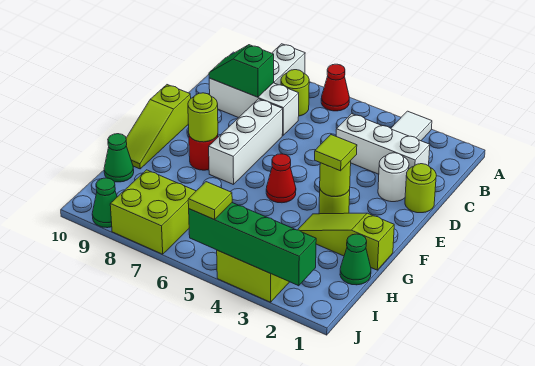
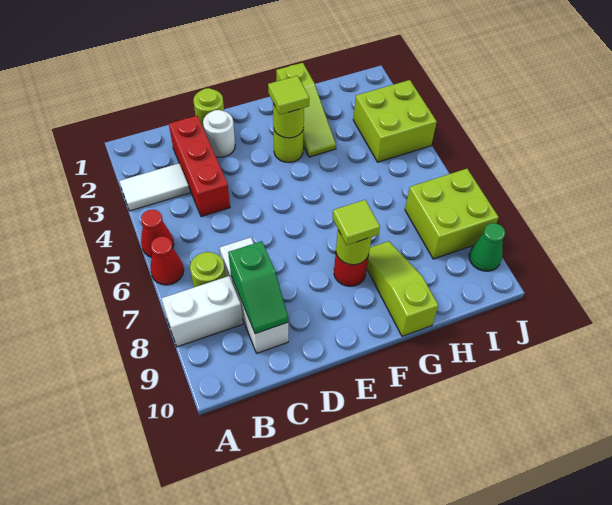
white 1x3 brick [336,114,430,174] -> red 1x3 brick [169,116,230,217]
white 1x3 brick [209,99,283,185] -> none
lime 1x3 slope [126,85,191,169] -> lime 1x3 slope turned to [367,241,438,336]
red 1x1 cone [266,154,296,203] -> red 1x1 cone moved to [141,210,174,257]
green 1x1 cone [340,234,371,285] -> none
green 1x1 cone [104,134,134,182] -> none
green 1x4 brick [189,203,316,286] -> none
lime 1x1 tile [188,182,232,220] -> lime 1x1 tile moved to [333,200,380,245]

